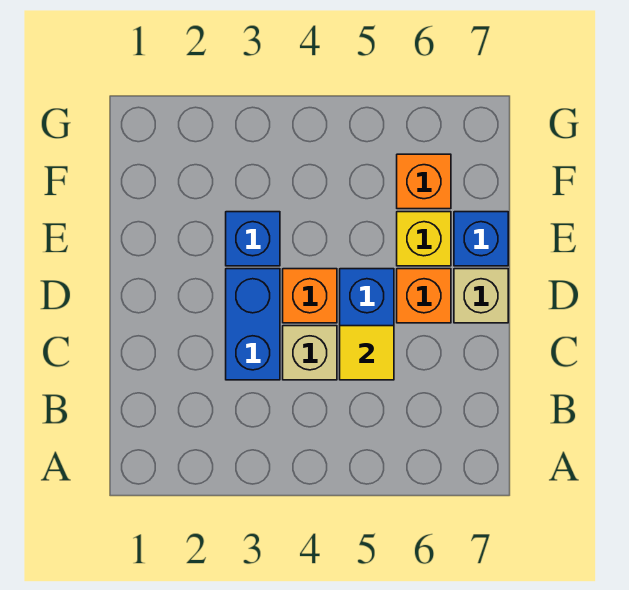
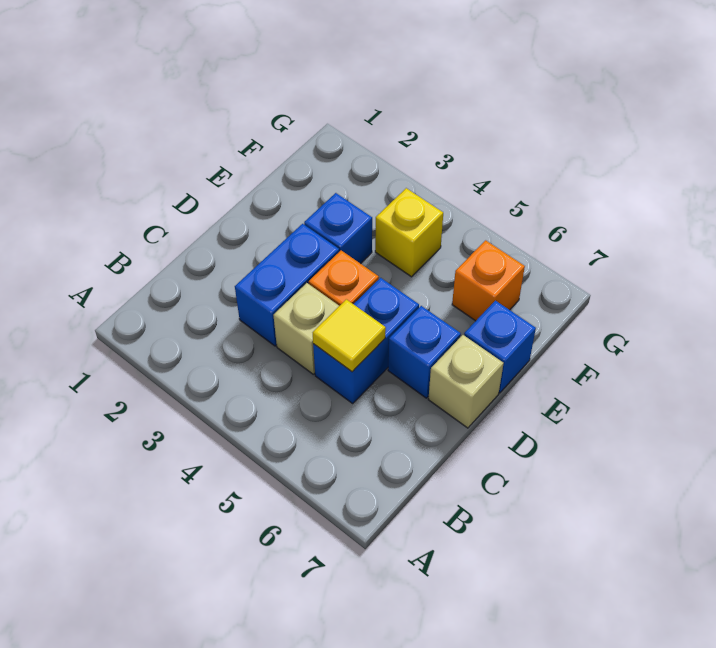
orange 1x1 brick [397,269,451,323] -> blue 1x1 brick [388,306,461,398]
yellow 1x1 brick [397,212,451,266] -> yellow 1x1 brick moved to [375,188,443,277]

